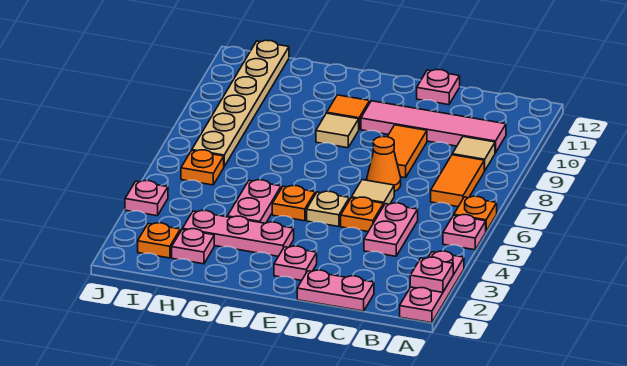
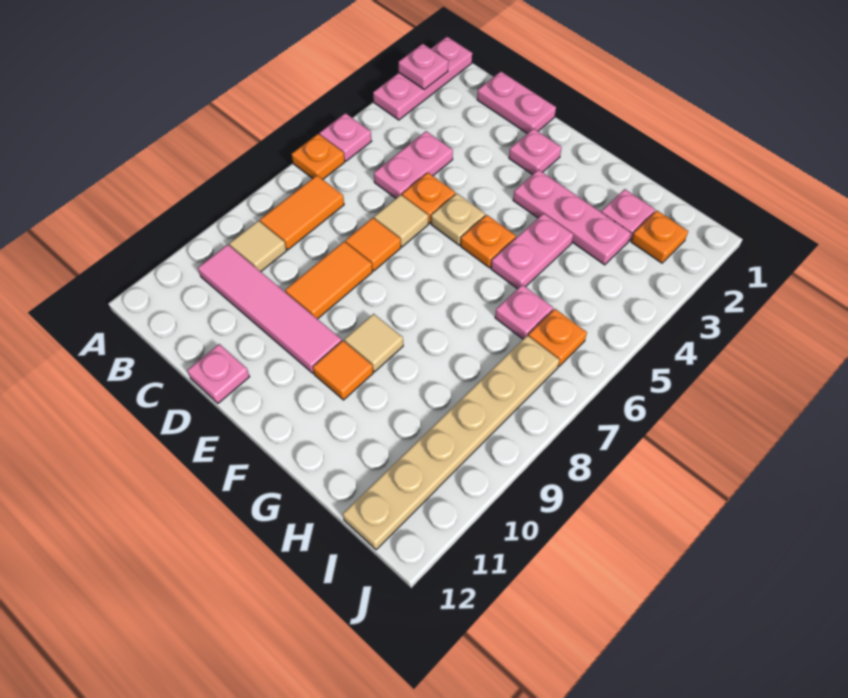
orange 1x1 cone [367,137,401,192] -> orange 1x1 tile [346,218,401,271]
pink 1x1 plate [125,181,168,216] -> pink 1x1 plate moved to [495,285,553,339]

